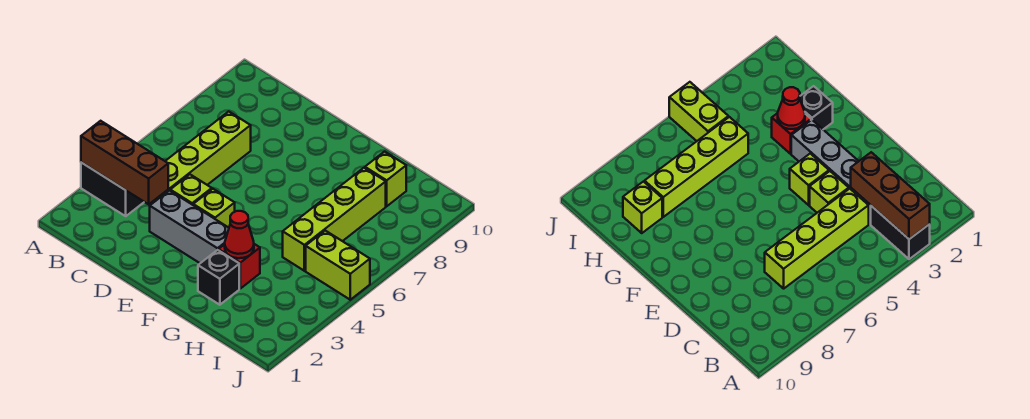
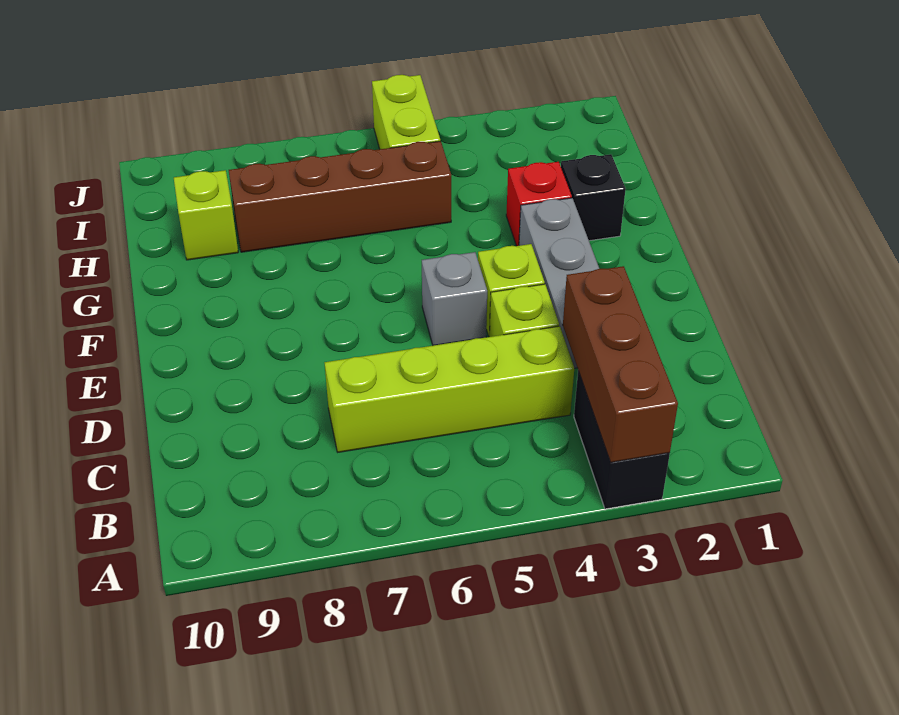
none -> grey 1x1 brick [422,252,487,346]
red 1x1 cone [225,211,254,258] -> none
lime 1x4 brick [283,168,386,271] -> brown 1x4 brick [229,141,451,252]

